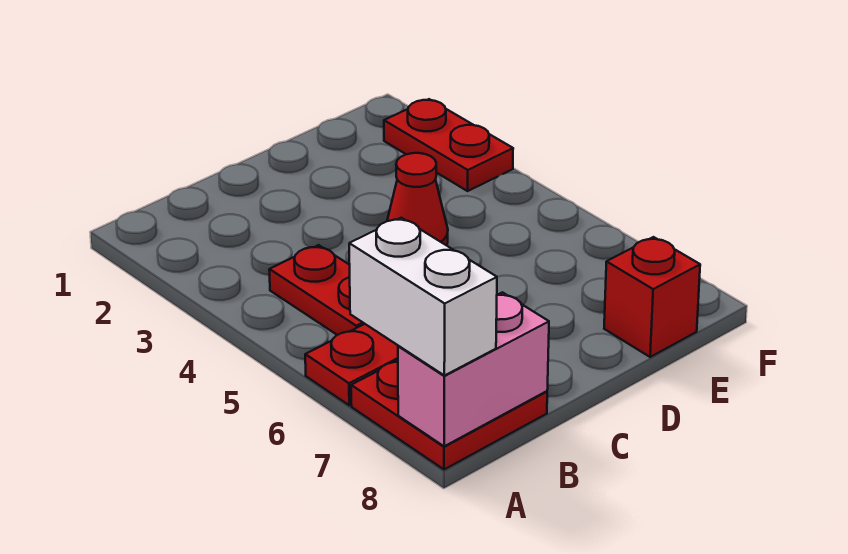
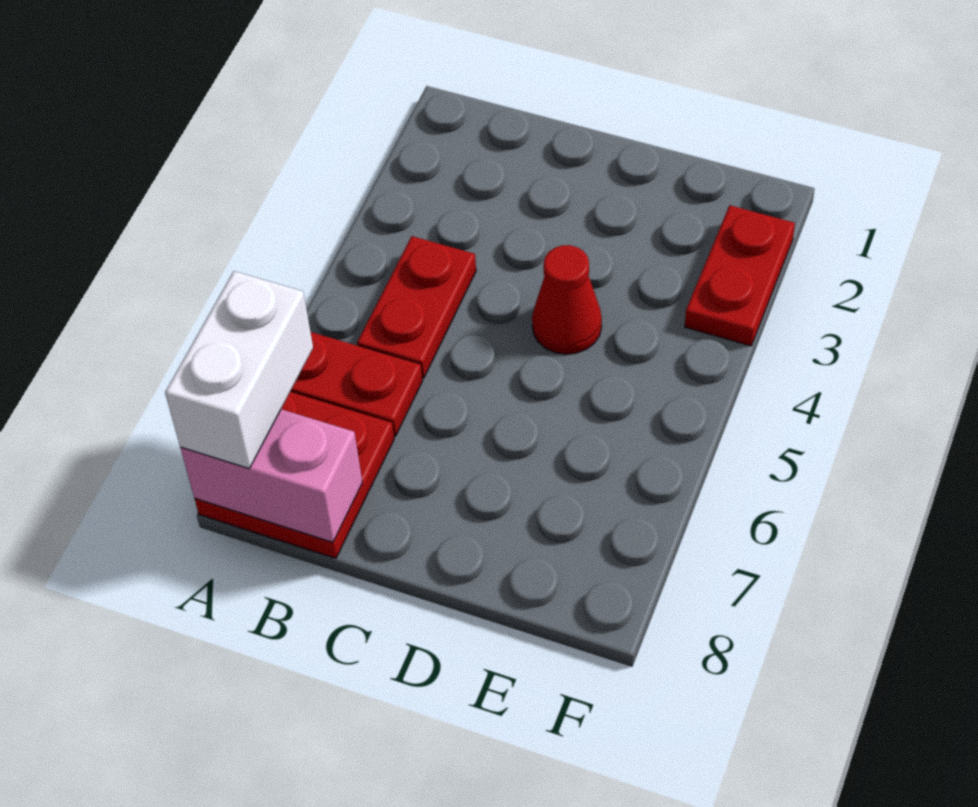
red 1x1 brick [604,237,700,357] -> none

